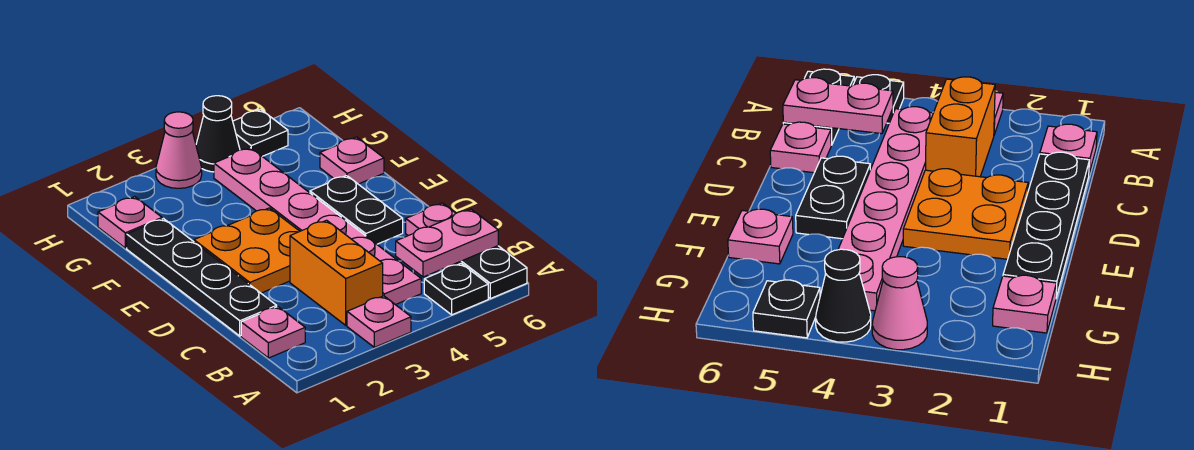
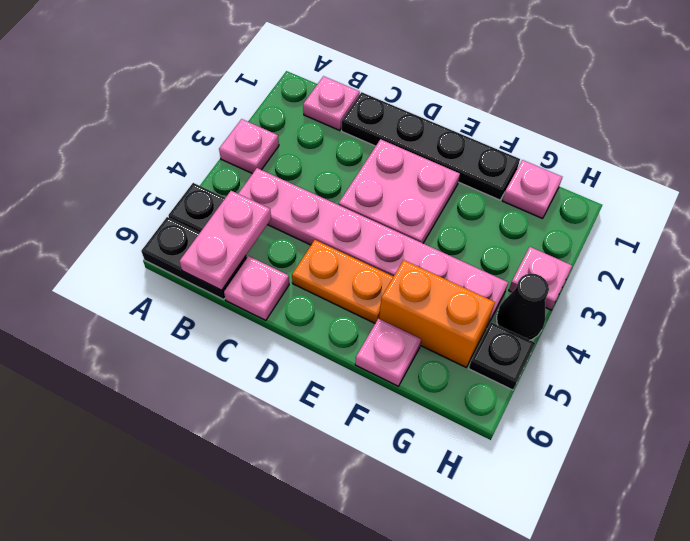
orange 1x2 brick [290,220,383,325] -> orange 1x2 brick moved to [379,260,495,367]
orange 2x2 plate [194,208,300,293] -> pink 2x2 plate [339,139,460,243]
black 1x2 plate [310,175,403,244] -> orange 1x2 plate [292,240,394,323]
pink 1x1 cone [156,112,202,188] -> pink 1x1 plate [509,247,572,310]

